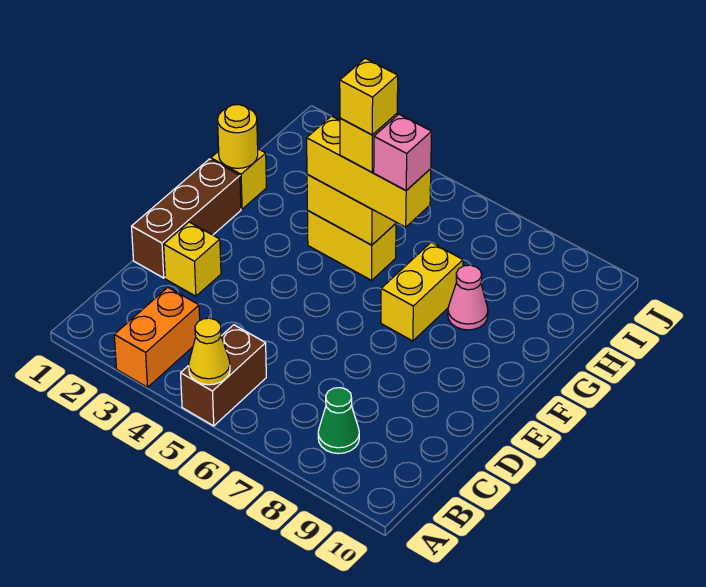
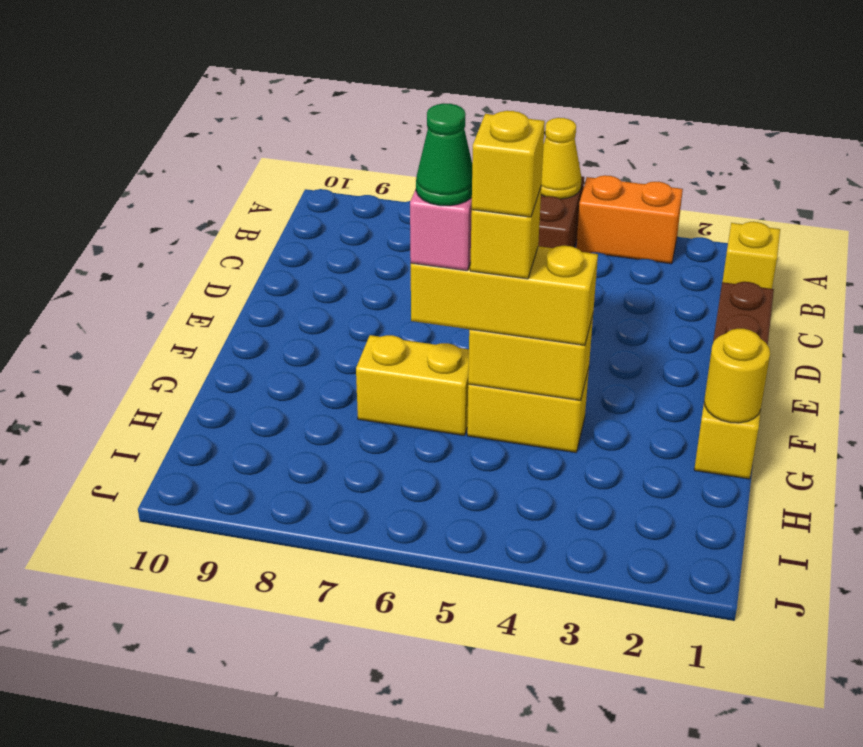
orange 1x2 brick [114,288,200,387] -> orange 1x2 brick turned to [576,175,683,264]
green 1x1 cone [318,388,359,454] -> green 1x1 cone moved to [416,103,472,206]
yellow 1x1 brick [164,222,221,296] -> yellow 1x1 brick moved to [723,222,780,289]
yellow 1x2 brick [381,242,463,341] -> yellow 1x2 brick turned to [356,335,469,436]
pink 1x1 cone [448,265,488,330] -> none

